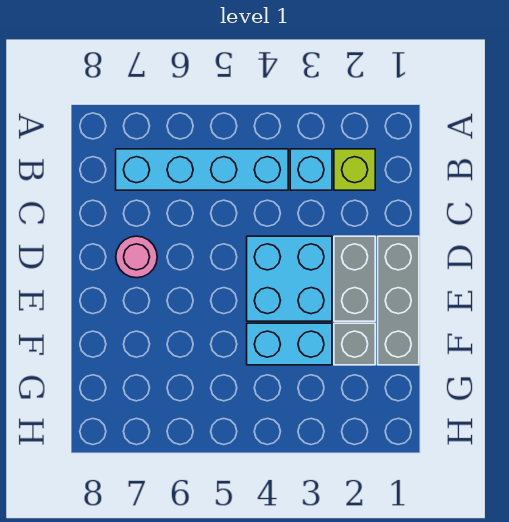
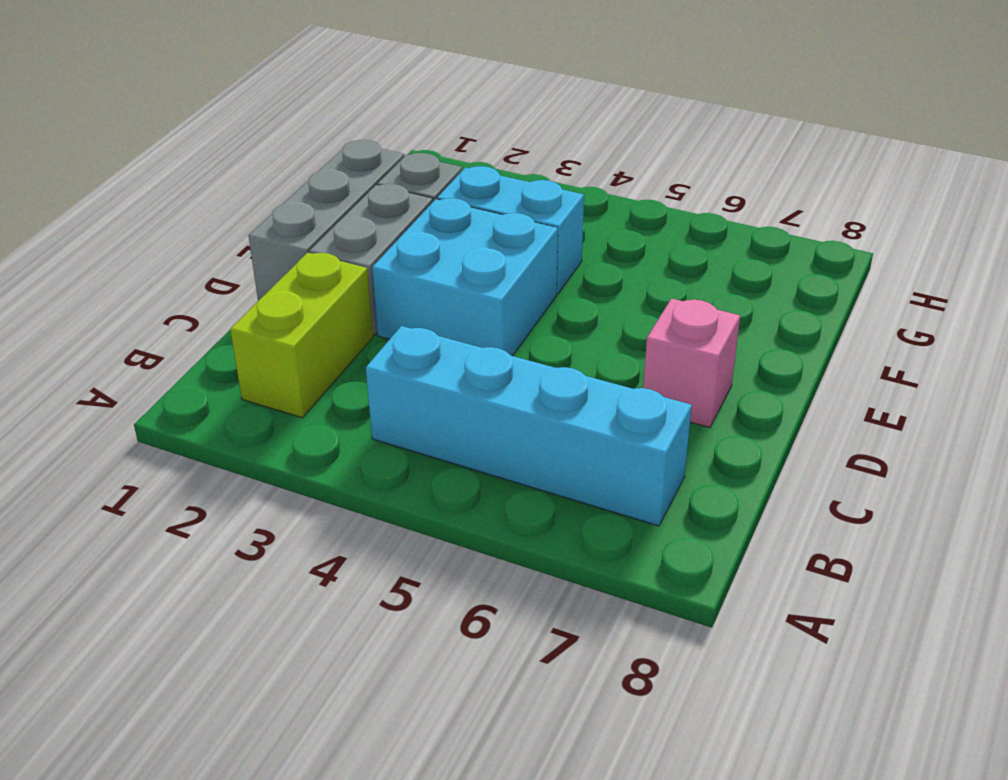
lime 1x1 brick [334,149,375,190] -> lime 1x2 brick [230,253,373,418]
cyan 1x1 brick [290,149,332,190] -> none
pink 1x1 round brick [116,236,157,278] -> pink 1x1 brick [643,298,740,428]

